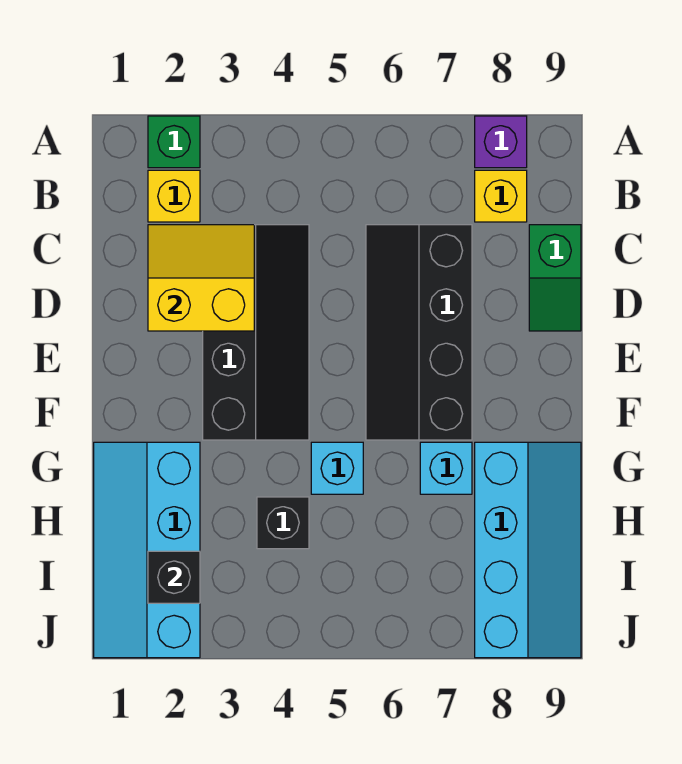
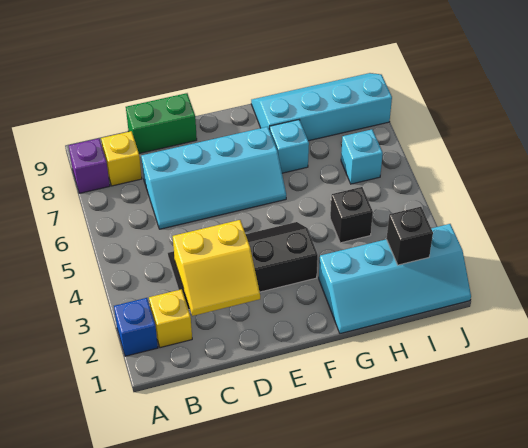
green 1x1 brick [148,116,200,168] -> blue 1x1 brick [114,298,158,356]
yellow 2x2 slope [148,225,254,331] -> yellow 2x2 slope turned to [173,220,260,316]
black 2x4 slope [366,225,472,440] -> cyan 2x4 slope [141,127,286,229]
green 1x2 slope [529,225,581,331] -> green 1x2 brick [126,93,197,153]
cyan 1x1 brick [311,442,363,494] -> cyan 1x1 brick moved to [341,129,383,184]

